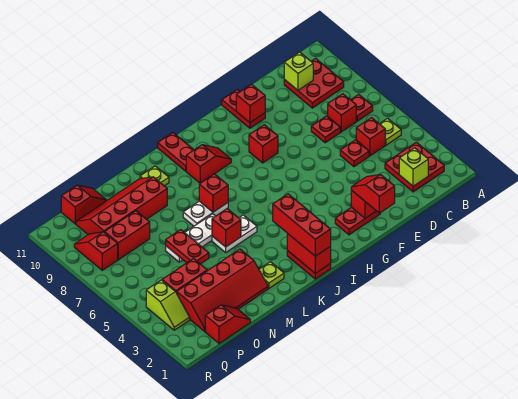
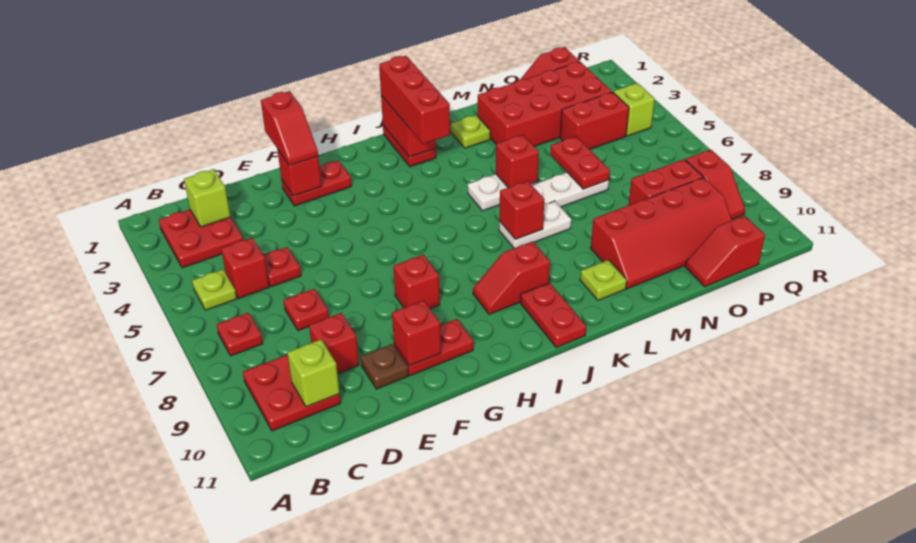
red 1x1 brick [328,94,356,132] -> red 1x1 brick moved to [309,313,359,374]
none -> brown 1x1 plate [361,344,408,389]
red 1x2 plate [222,90,265,128] -> red 1x2 plate turned to [394,319,473,376]
red 2x4 slope [177,249,268,331] -> red 2x4 brick [478,62,612,146]

